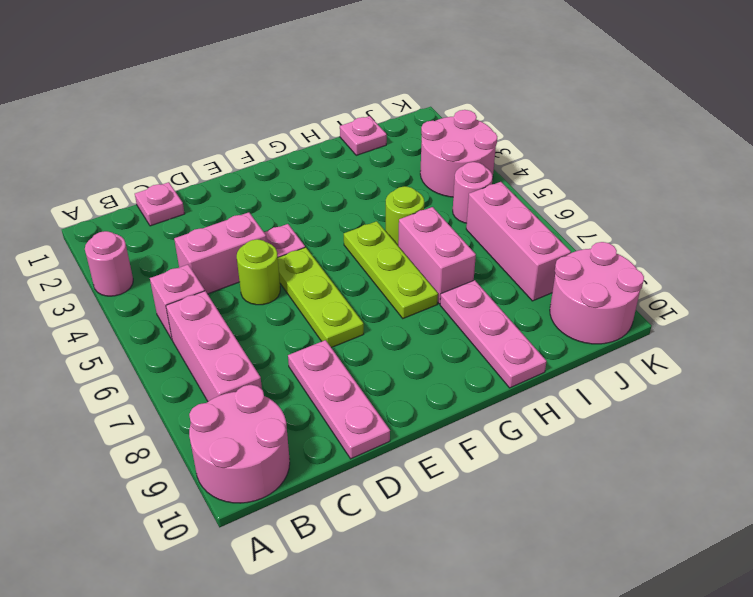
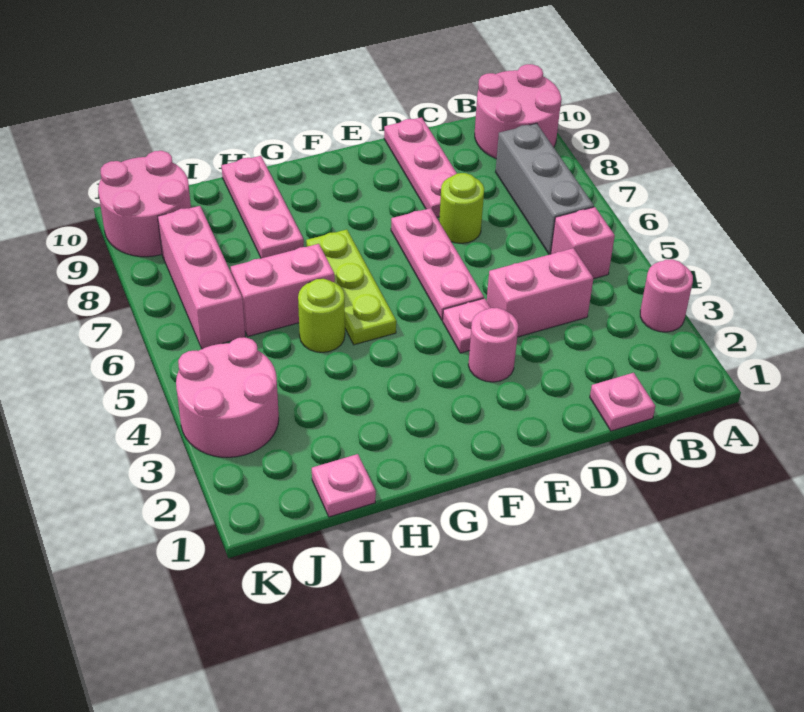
pink 1x3 brick [166,291,262,401] -> grey 1x3 brick [496,123,594,255]
lime 1x1 round brick [237,239,280,305] -> lime 1x1 round brick moved to [439,173,484,243]
lime 1x3 plate [278,247,364,348] -> pink 1x3 plate [391,208,484,320]
pink 1x2 brick [398,207,476,304] -> pink 1x2 brick turned to [231,244,335,336]
pink 1x1 round brick [453,162,493,223] -> pink 1x1 round brick moved to [468,308,518,382]

